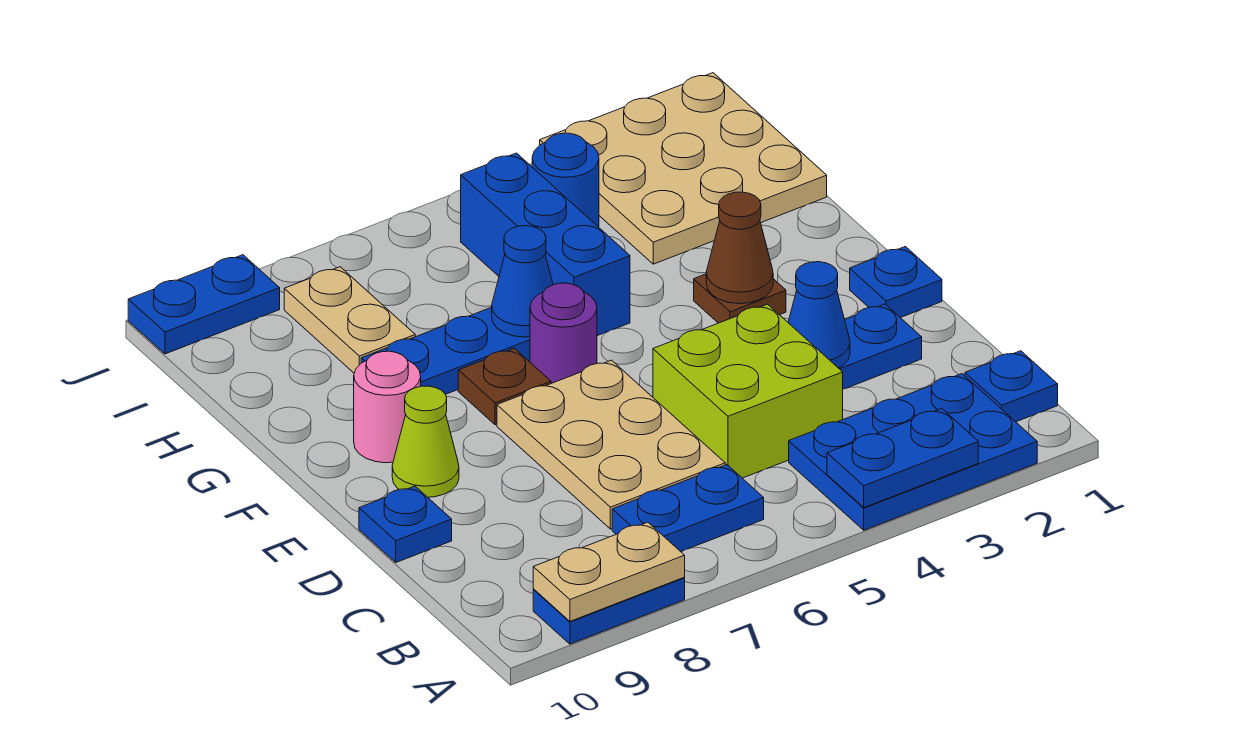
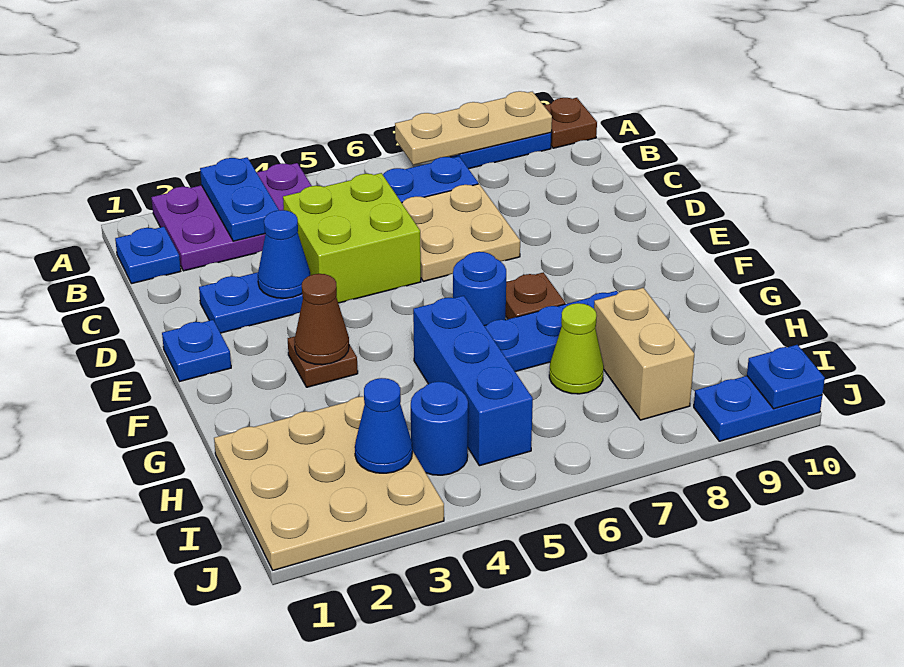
blue 2x3 plate [789,374,1037,530] -> purple 2x3 plate [151,163,312,271]
blue 1x2 plate [827,408,978,508] -> blue 1x2 plate turned to [200,157,279,241]
tan 1x2 plate [533,522,685,621] -> tan 1x3 plate [395,91,552,165]
none -> brown 1x1 plate [544,98,597,148]
tan 2x3 plate [497,360,725,529] -> tan 2x2 plate [402,184,520,281]
blue 1x1 plate [359,486,452,562] -> blue 1x1 plate moved to [747,345,825,409]
lime 1x1 cone [392,386,459,497] -> lime 1x1 cone moved to [549,303,604,394]
purple 1x1 round brick [530,283,597,383] -> blue 1x1 round brick [453,252,506,325]
pink 1x1 round brick [354,351,421,463] -> none
blue 1x1 cone [492,226,553,337] -> blue 1x1 cone moved to [355,378,412,473]
tan 1x2 plate [284,267,415,373] -> tan 1x2 brick [594,288,694,420]

